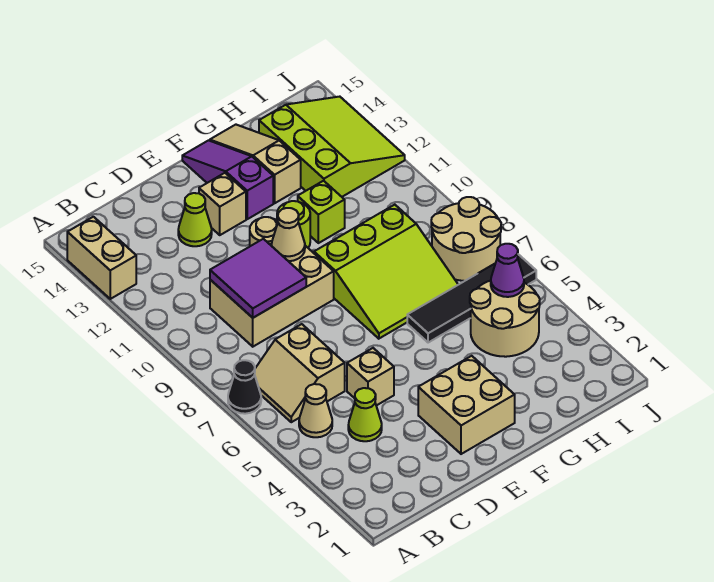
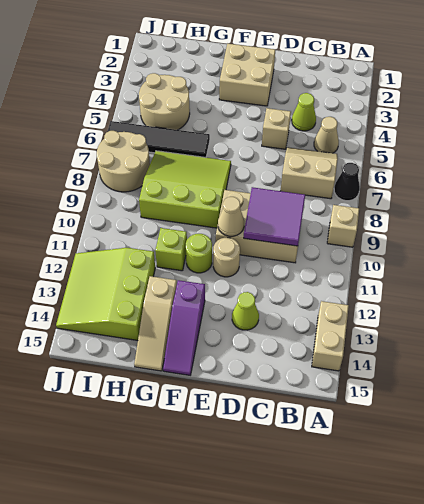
tan 2x2 slope [255,324,345,422] -> tan 2x2 slope turned to [281,147,338,199]
tan 1x1 brick [199,173,246,235] -> tan 1x1 brick moved to [327,205,359,247]
purple 1x1 cone [491,244,524,297] -> none

